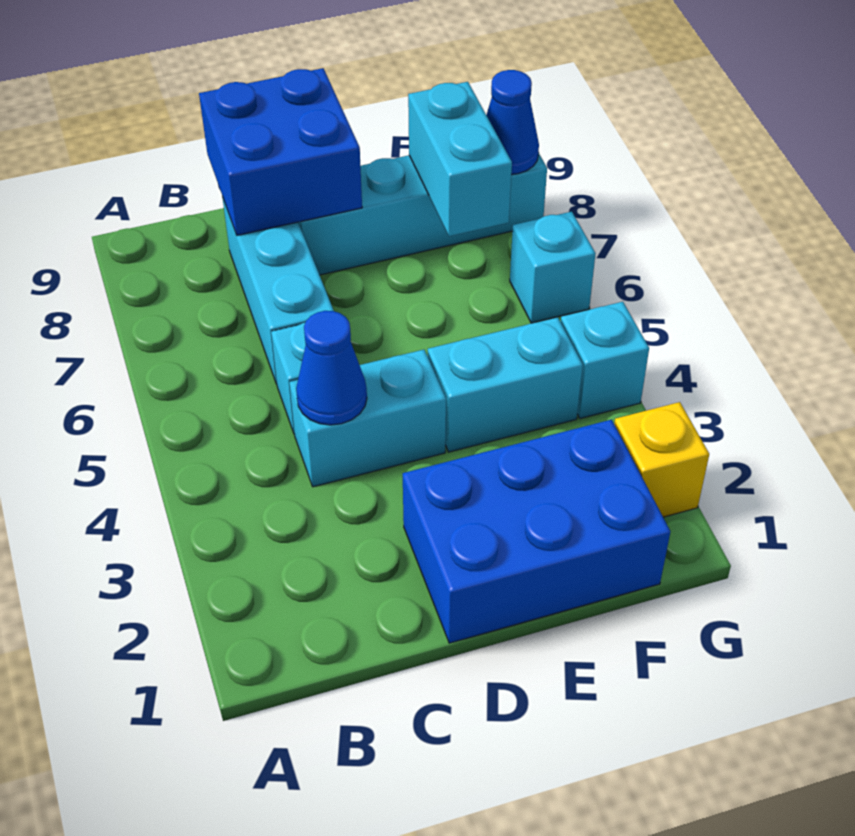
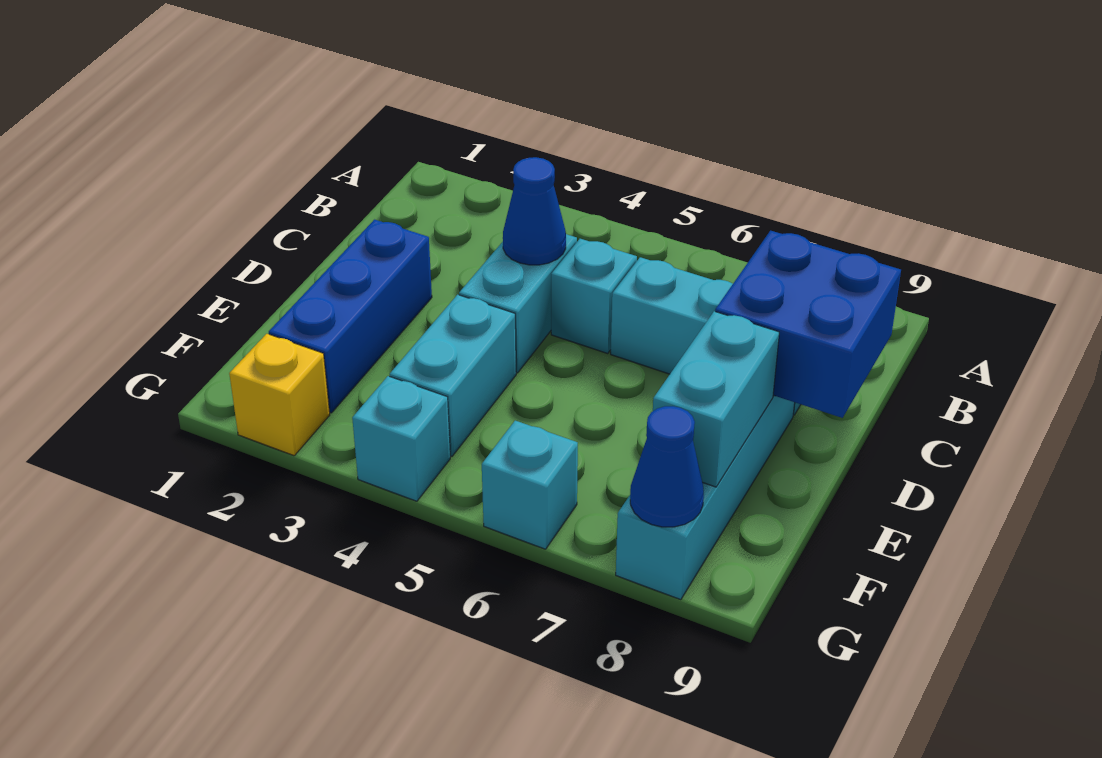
blue 2x3 brick [403,420,670,643] -> blue 1x3 brick [269,220,432,413]
cyan 1x2 brick [408,82,512,236] -> cyan 1x2 brick turned to [653,311,779,487]

